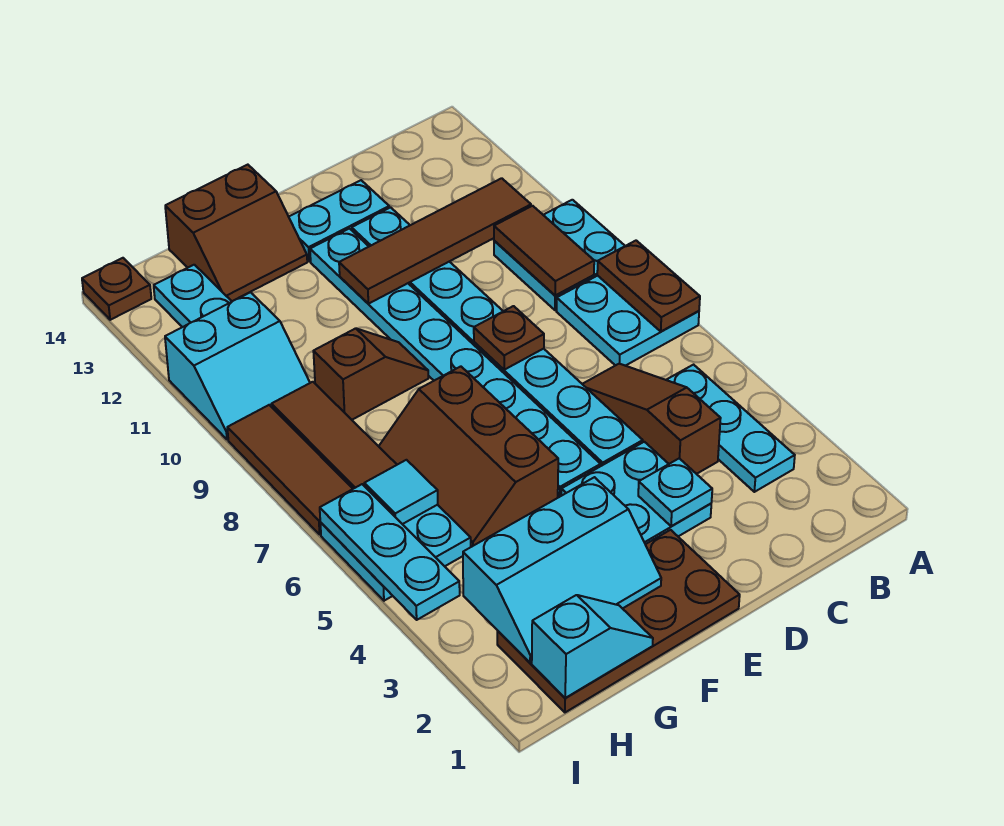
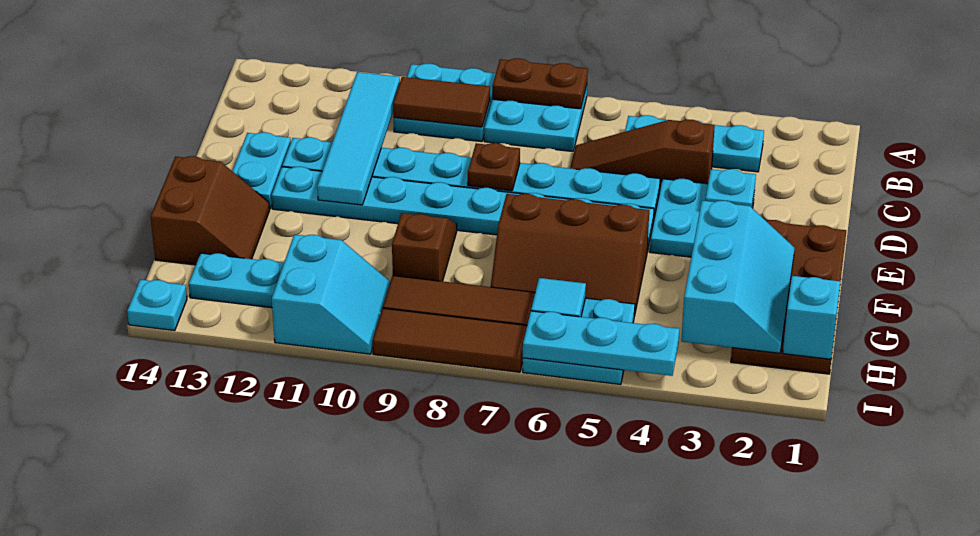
brown 1x4 tile [339,178,531,304] -> cyan 1x4 tile [317,72,400,205]
brown 1x1 plate [82,258,151,320] -> cyan 1x1 plate [127,280,187,331]

